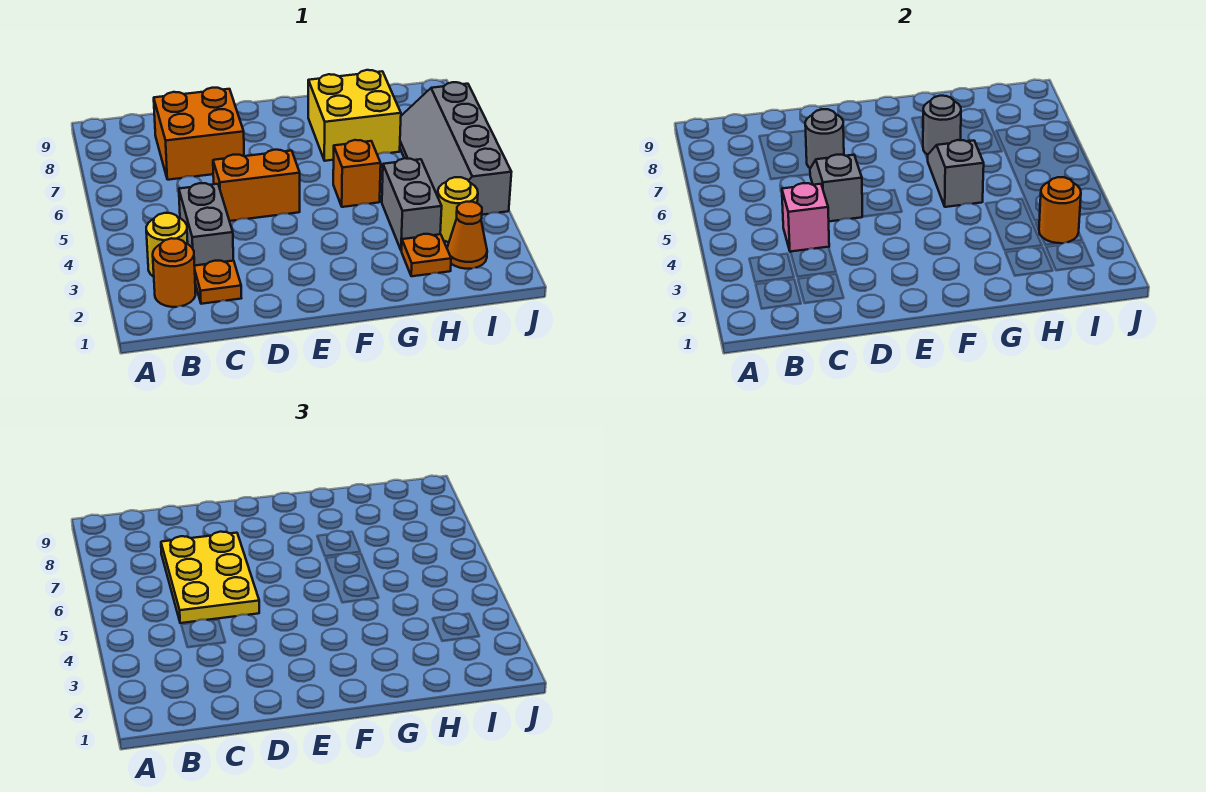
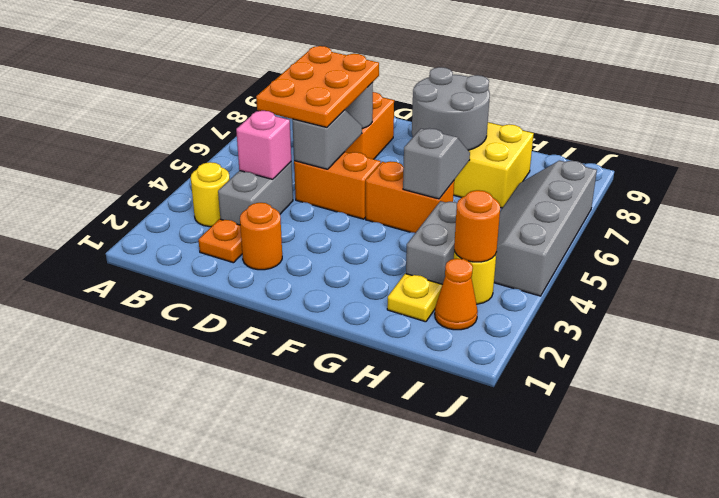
orange 1x1 round brick [153,238,196,307] -> orange 1x1 round brick moved to [240,203,282,270]
yellow 2x3 plate [161,532,259,623] -> orange 2x3 plate [256,46,379,127]
orange 1x1 brick [333,140,381,207] -> orange 1x2 brick [366,161,454,233]
grey 1x1 round brick [923,96,961,155] -> grey 2x2 round brick [412,67,490,150]
orange 1x1 plate [402,234,451,276] -> yellow 1x1 plate [387,274,442,322]

